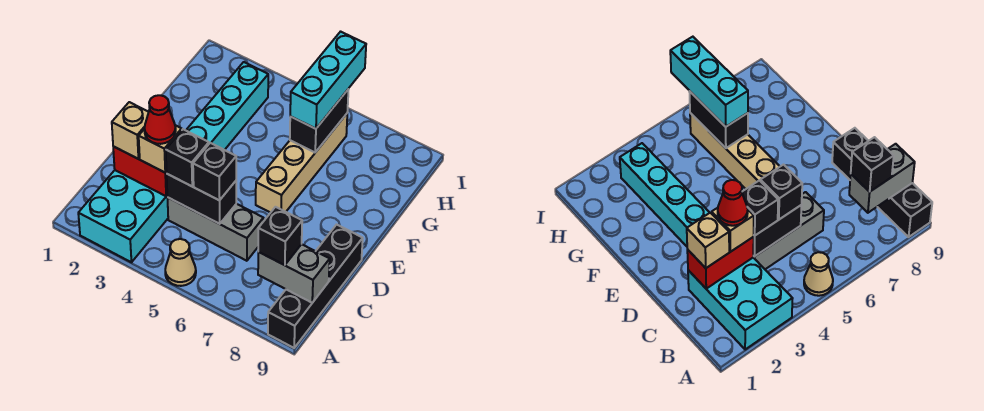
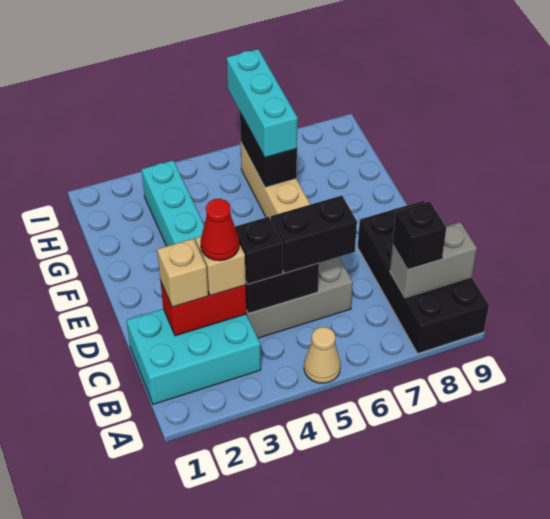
cyan 2x3 brick [78,170,168,262] -> cyan 2x3 brick turned to [127,309,261,404]
black 1x4 brick [268,225,363,348] -> black 2x4 brick [358,201,489,354]
black 1x1 brick [193,143,236,200] -> black 1x2 brick [271,196,357,273]

